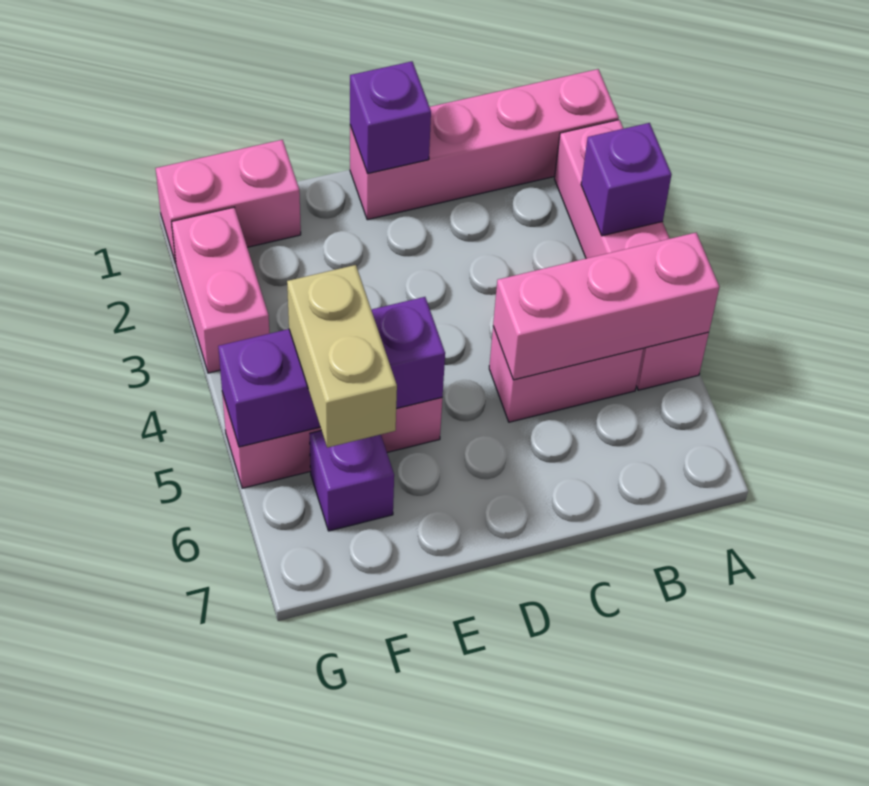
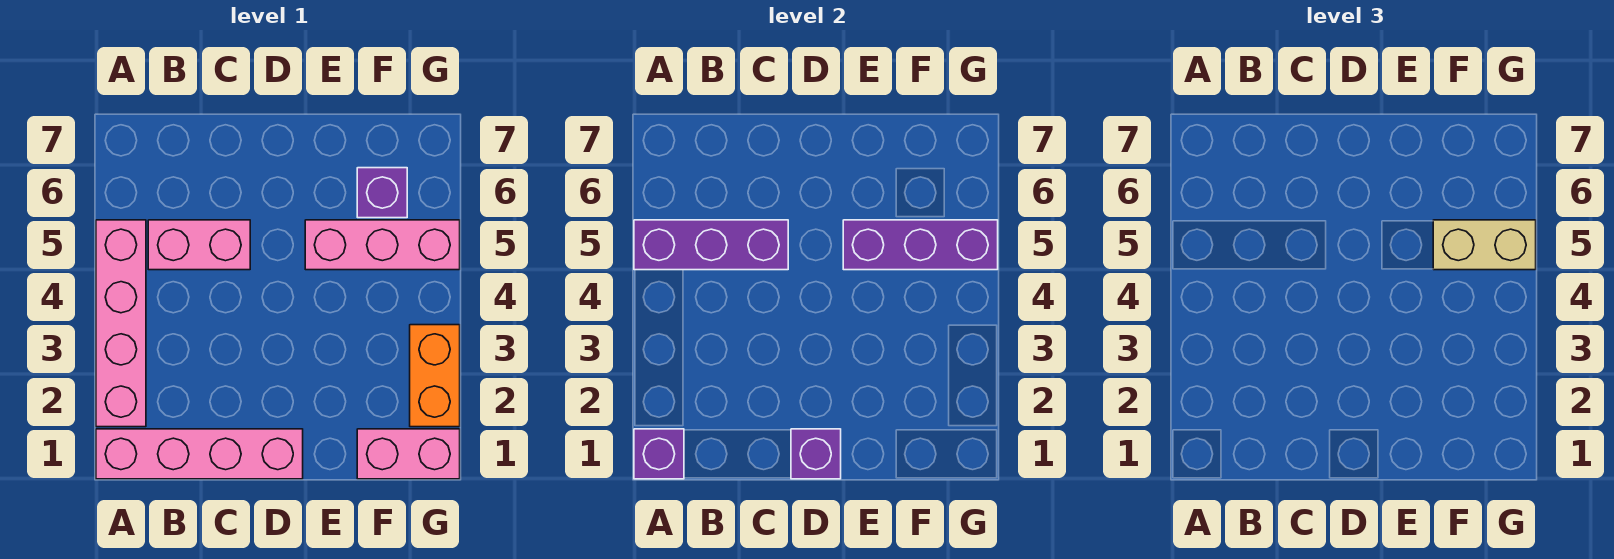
purple 1x1 brick [581,123,672,236] -> purple 1x1 brick moved to [634,429,684,479]
pink 1x3 brick [493,233,719,380] -> purple 1x3 brick [634,220,788,270]
tan 1x2 brick [287,265,397,448] -> tan 1x2 brick turned to [1433,220,1536,270]
pink 1x2 brick [172,207,270,373] -> orange 1x2 brick [410,325,460,427]

